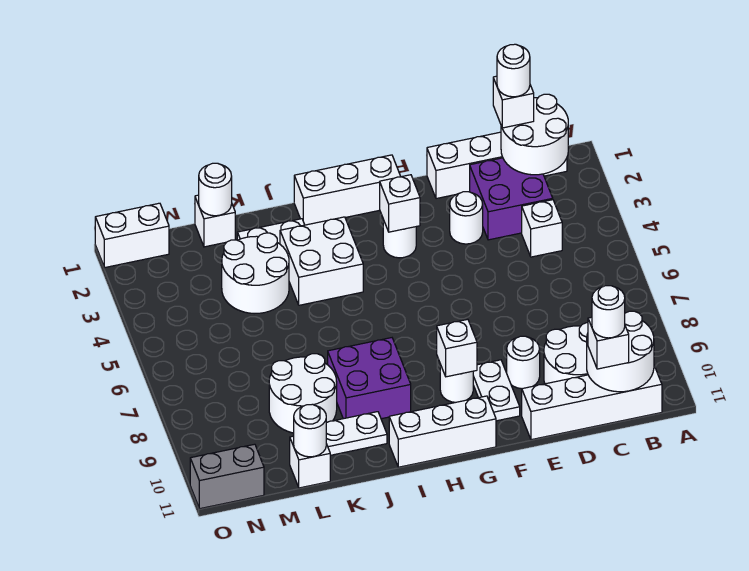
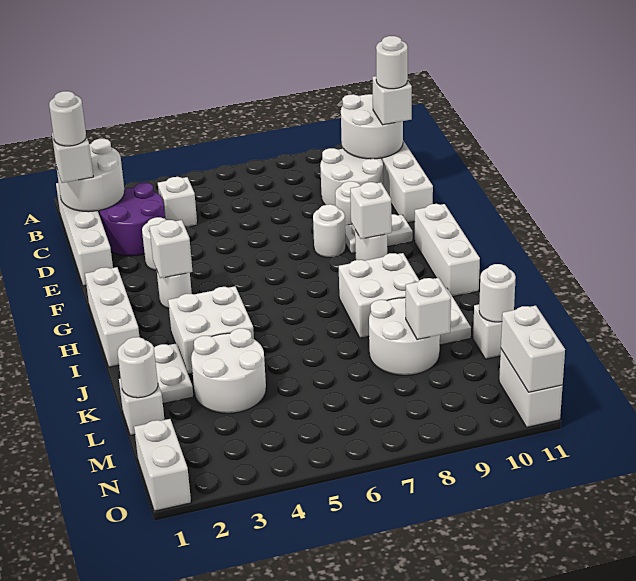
purple 2x2 brick [470,158,553,240] -> purple 2x2 round brick [99,183,165,256]
none -> white 1x1 round brick [313,204,346,257]
purple 2x2 brick [328,338,411,419] -> white 2x2 brick [339,253,419,338]
none -> white 1x1 brick [406,278,451,340]
grey 1x2 brick [190,444,264,509] -> white 1x2 brick [499,349,563,427]
none -> white 1x2 brick [501,306,565,392]

